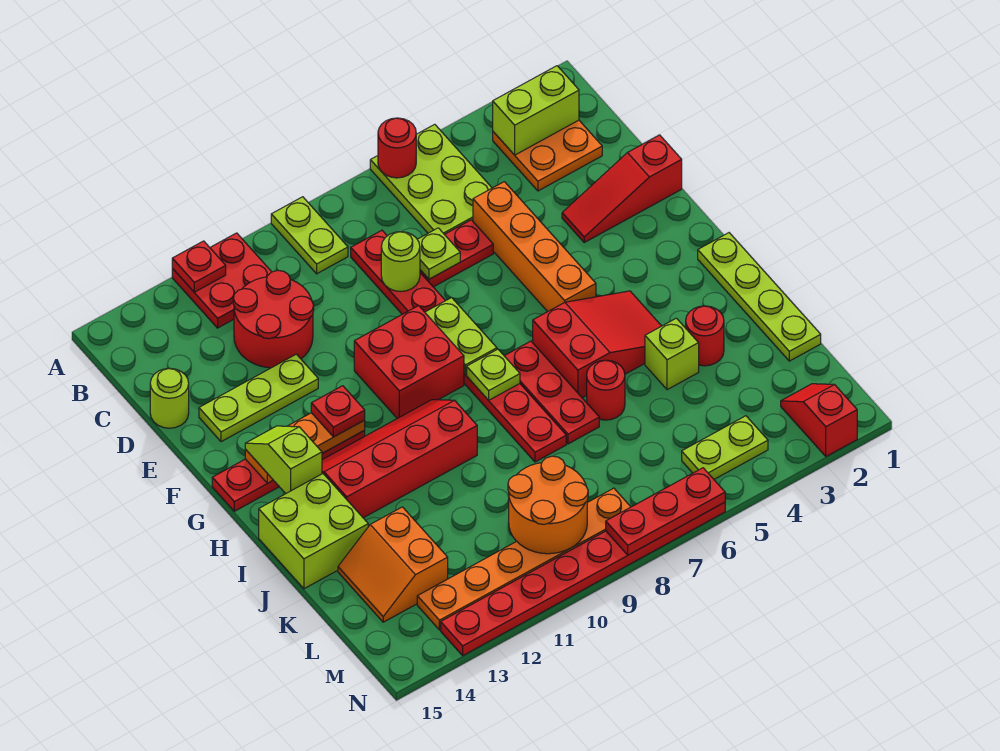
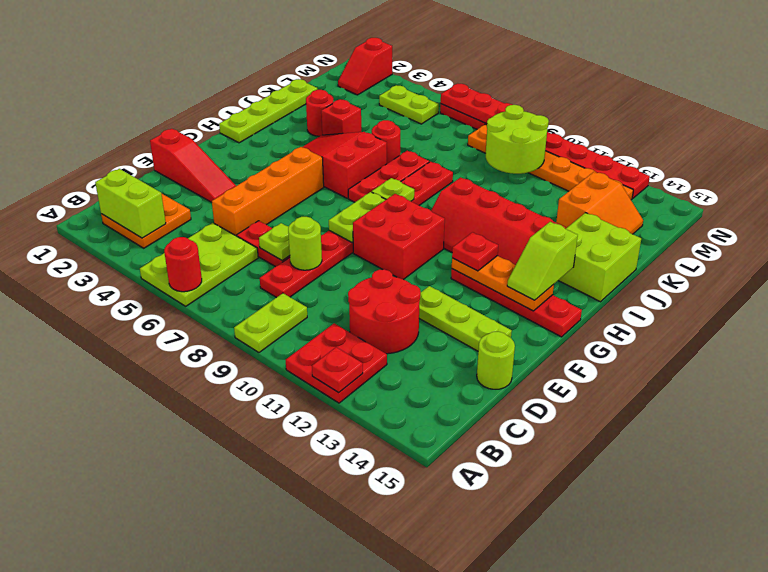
lime 1x1 brick [645,318,699,390] -> red 1x1 brick [321,99,361,135]
orange 2x2 round brick [508,456,588,554] -> lime 2x2 round brick [486,105,549,174]

